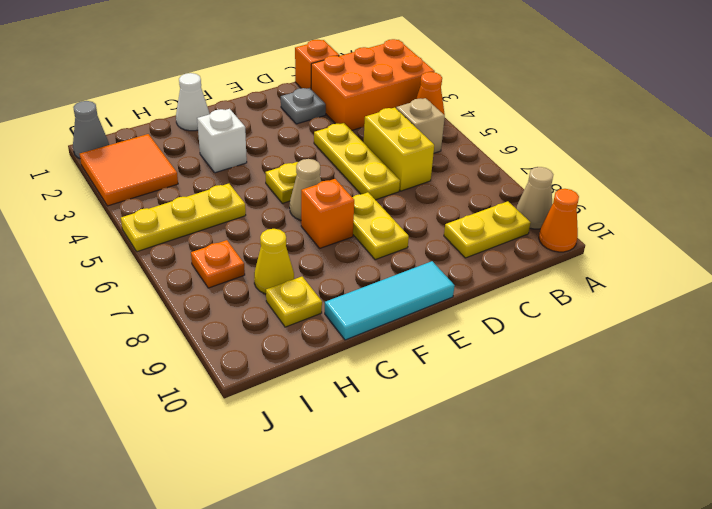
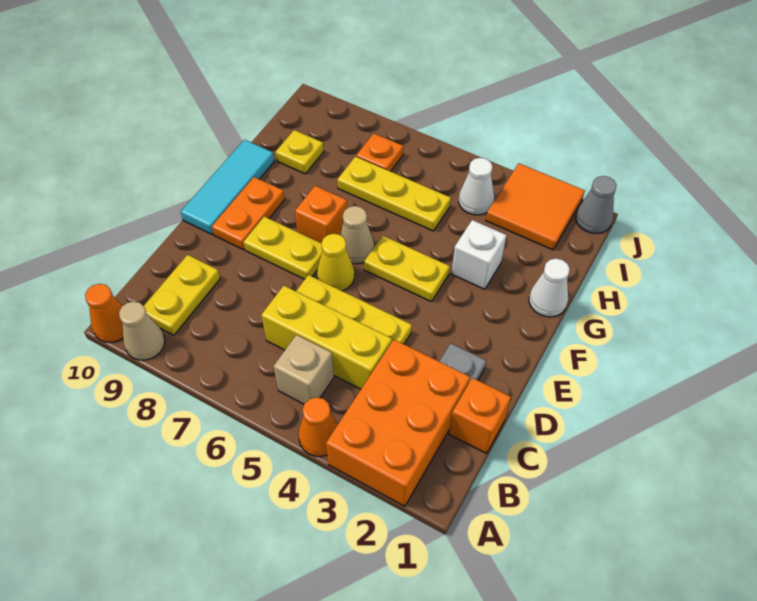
yellow 1x2 brick [364,108,434,191] -> yellow 1x3 brick [261,286,392,389]
none -> orange 1x2 plate [212,177,285,250]
yellow 1x1 plate [265,162,298,203] -> yellow 1x2 plate [364,236,450,301]
yellow 1x3 plate [121,184,246,252] -> yellow 1x3 plate turned to [337,156,451,231]
yellow 1x1 cone [254,229,294,294] -> yellow 1x1 cone moved to [317,234,355,291]
none -> white 1x1 cone [459,158,494,215]

